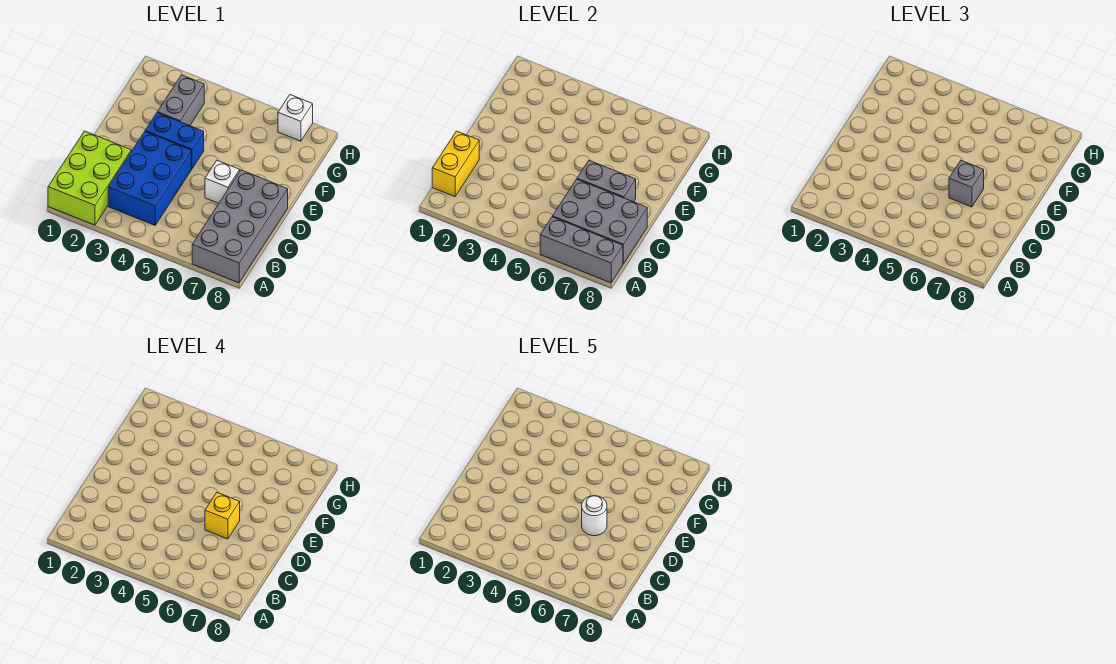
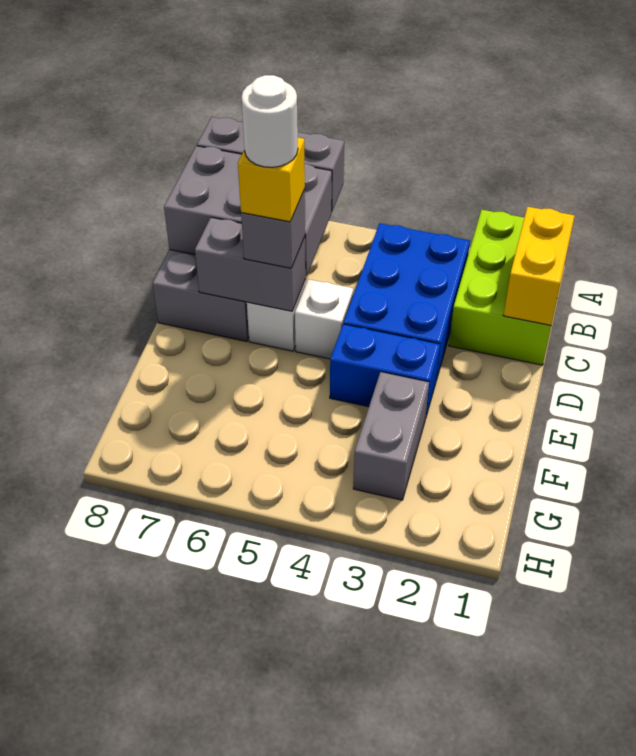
white 1x1 brick [278,95,313,141] -> white 1x1 brick moved to [295,279,353,359]

